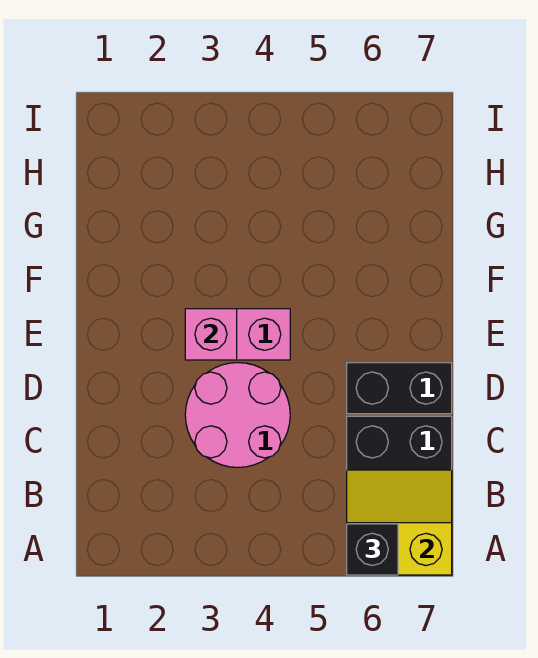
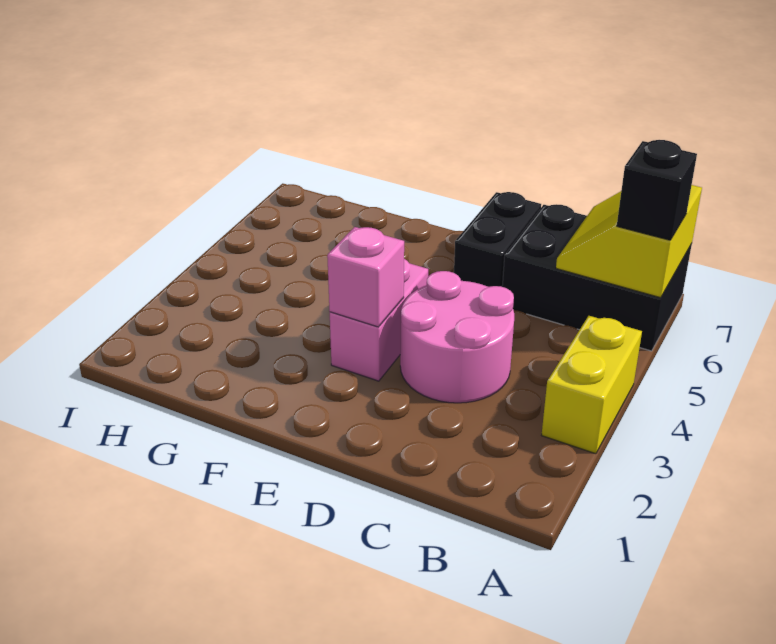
none -> yellow 1x2 brick [542,316,642,454]

